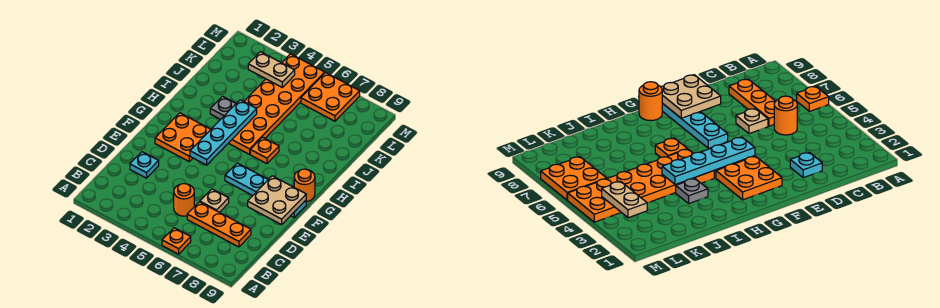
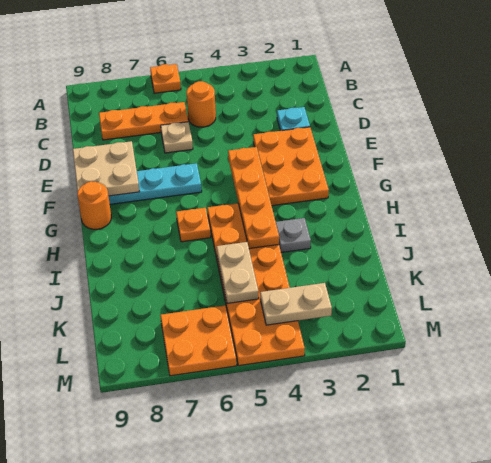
orange 2x2 plate [155,113,211,161] -> orange 2x3 plate [253,127,329,206]
cyan 1x4 plate [190,100,257,165] -> orange 1x4 plate [228,147,279,249]
none -> tan 1x2 plate [217,242,259,303]

